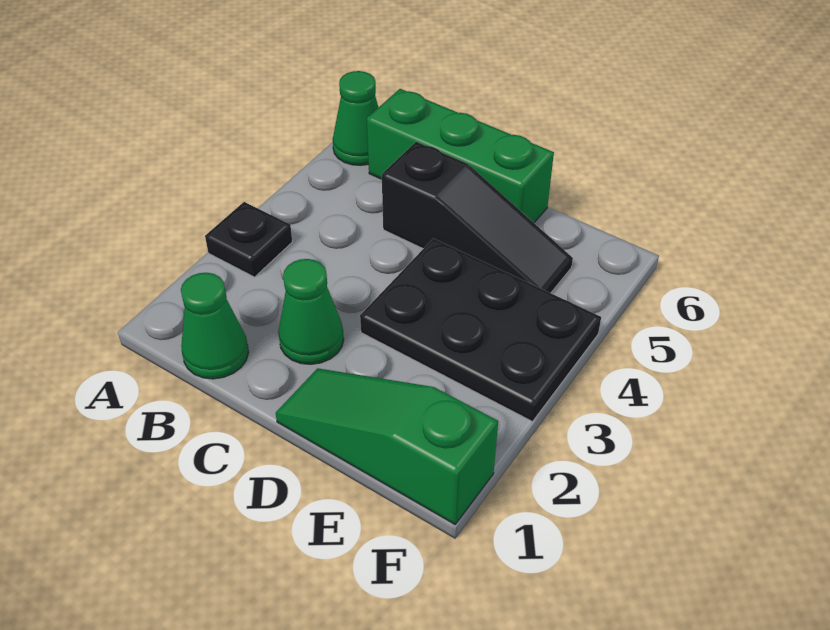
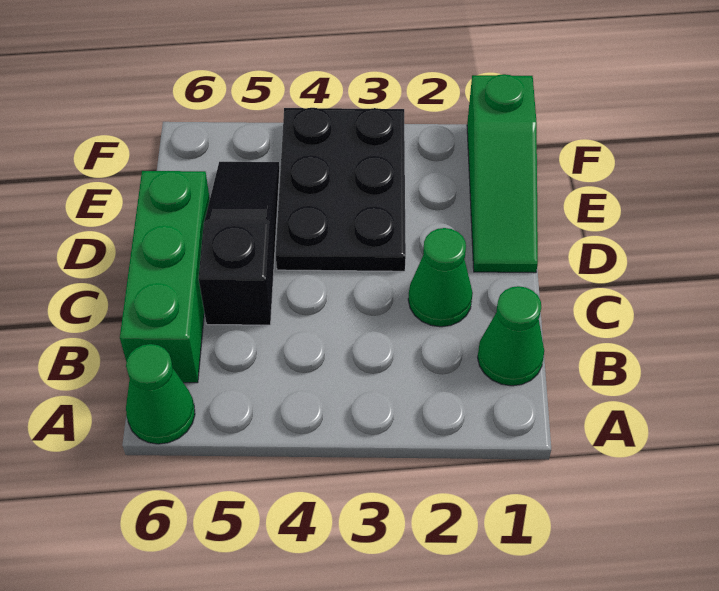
black 1x1 plate [205,202,292,277] -> none

